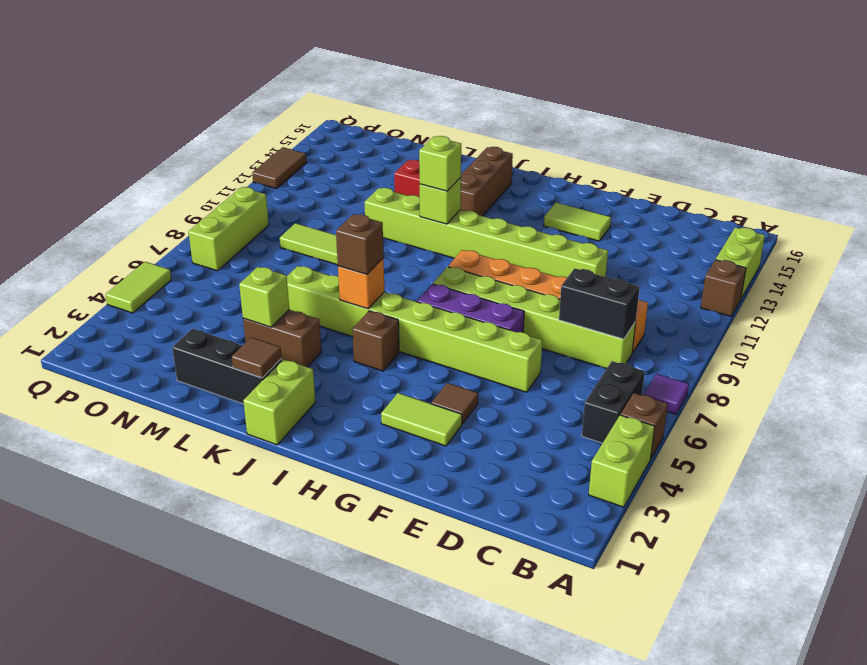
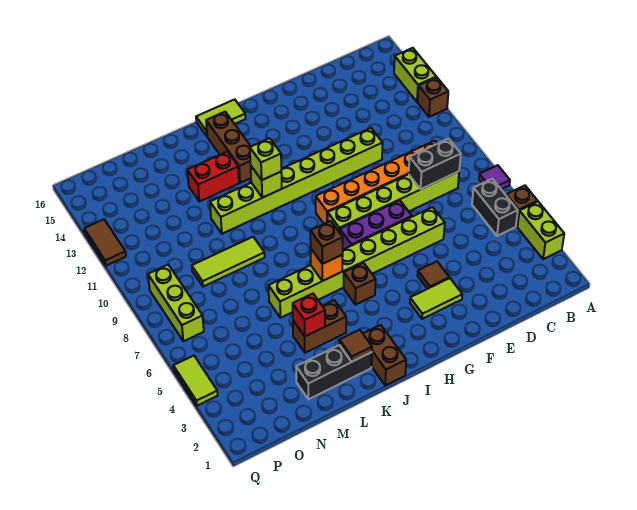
lime 1x2 tile [544,203,611,241] -> lime 1x2 tile moved to [196,99,246,136]
lime 1x2 brick [243,359,315,445] -> brown 1x2 brick [363,325,406,385]
lime 1x1 brick [239,267,289,327] -> red 1x1 brick [293,294,325,336]

